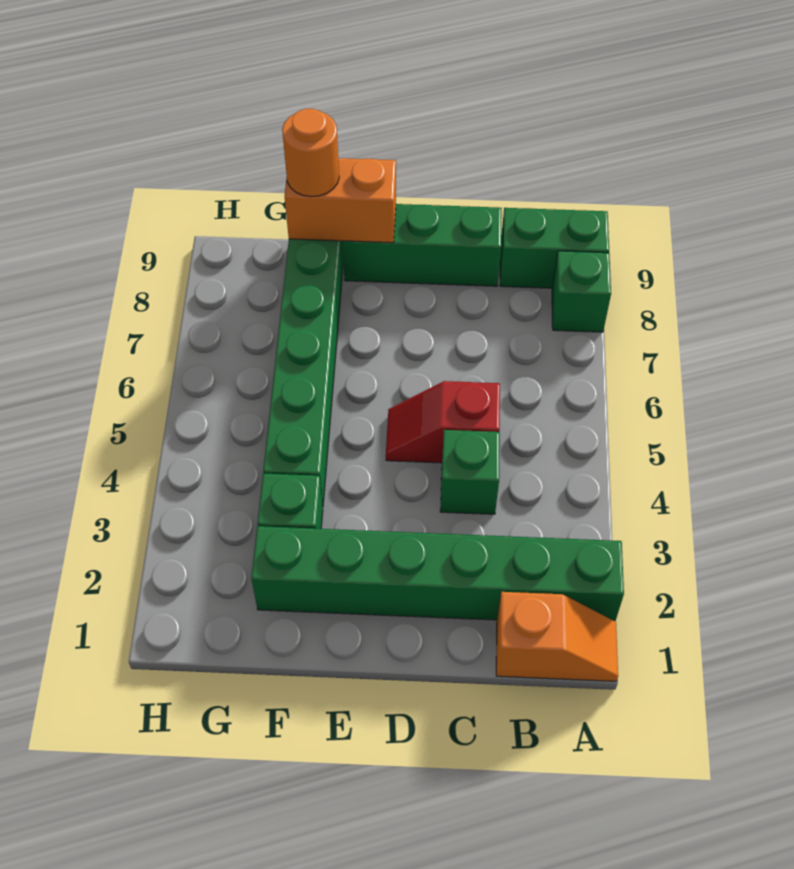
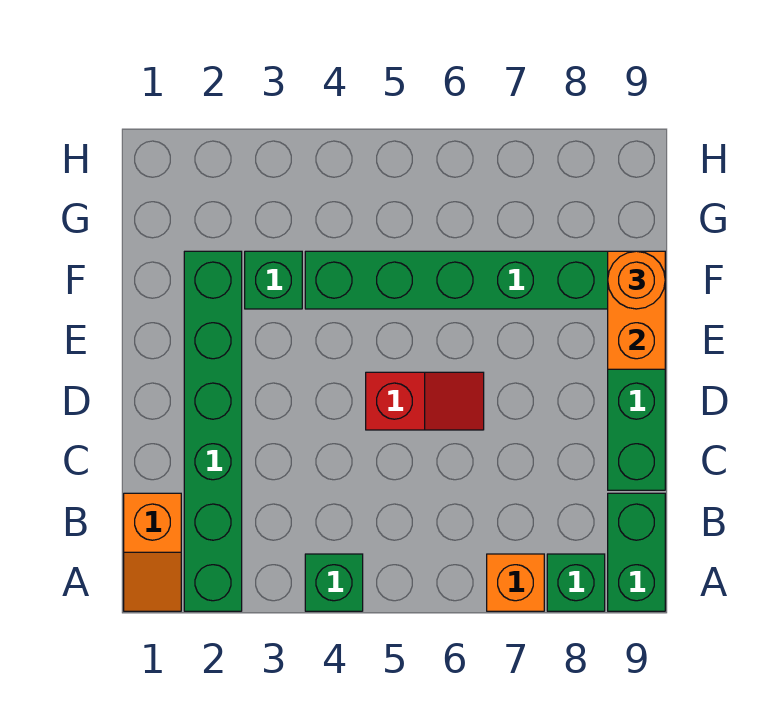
none -> orange 1x1 brick [487,554,544,611]
green 1x1 brick [440,430,500,514] -> green 1x1 brick moved to [305,554,363,611]
red 1x2 slope [386,381,500,463] -> red 1x2 slope turned to [366,372,484,430]

